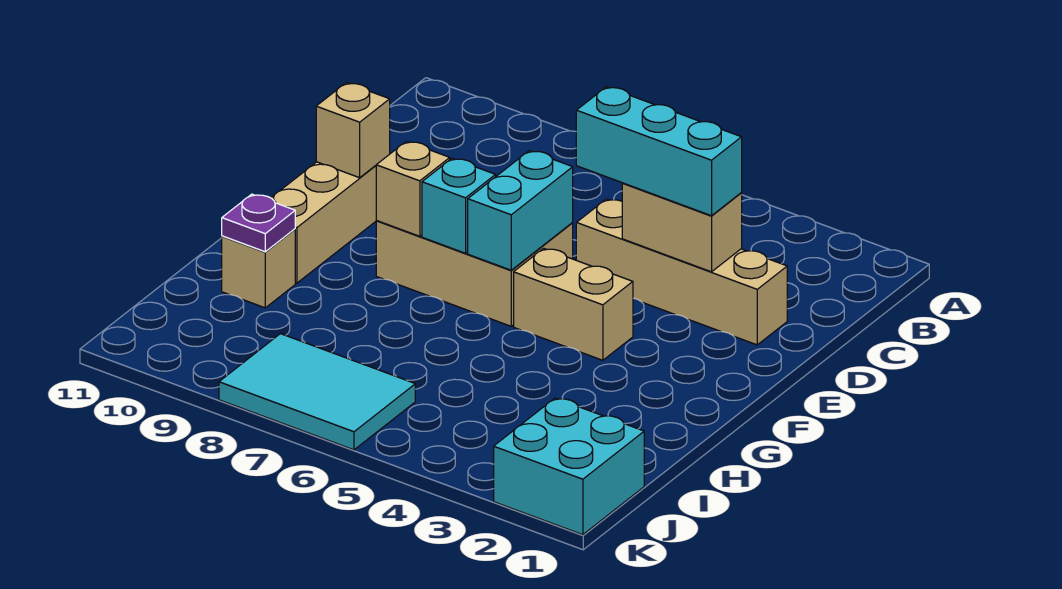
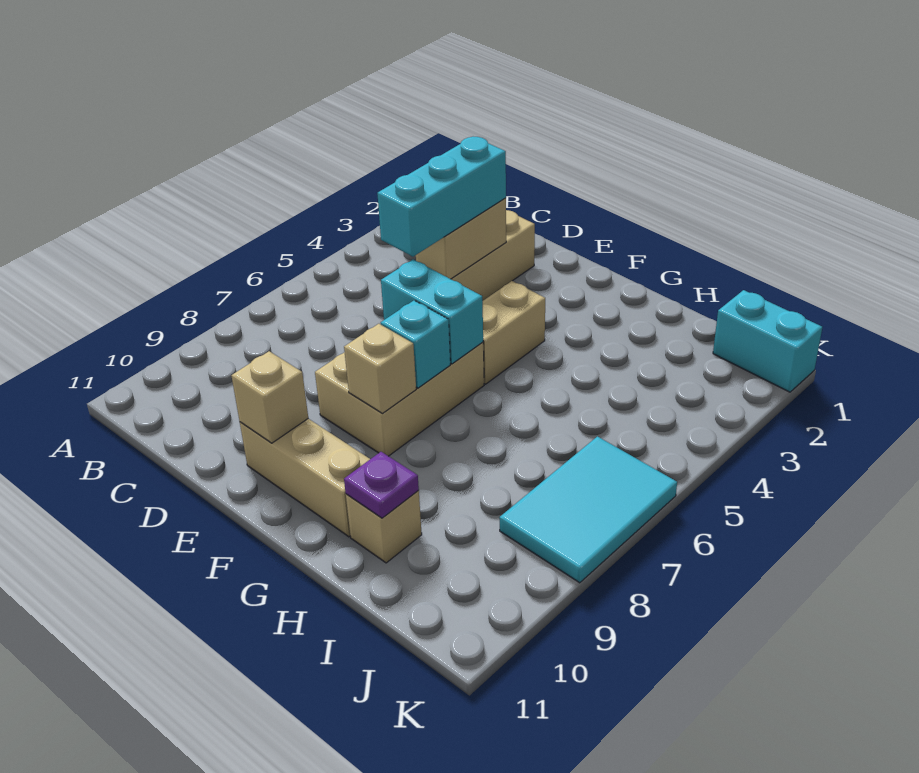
cyan 2x2 brick [494,398,644,535] -> cyan 1x2 brick [713,290,822,392]

